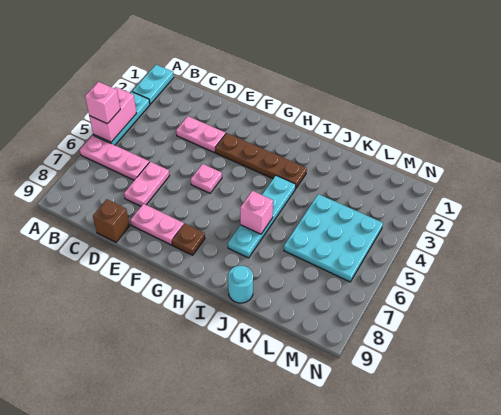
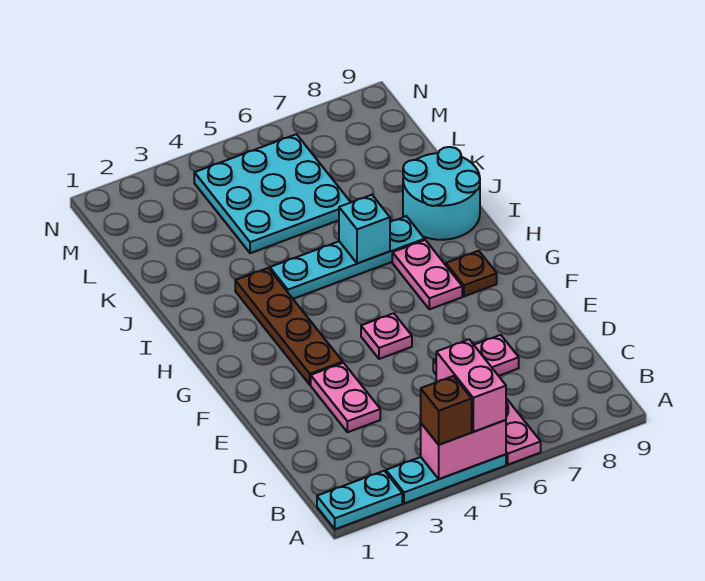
pink 1x1 brick [85,82,120,124] -> pink 1x2 brick [436,340,506,432]
brown 1x1 brick [93,199,130,242] -> brown 1x1 brick moved to [421,376,472,445]
pink 1x2 plate [130,204,184,245] -> pink 1x2 plate moved to [392,240,462,309]
pink 1x1 brick [240,191,273,234] -> cyan 1x1 brick [339,195,390,264]
cyan 1x1 round brick [228,266,253,303] -> cyan 2x2 round brick [403,147,480,240]

